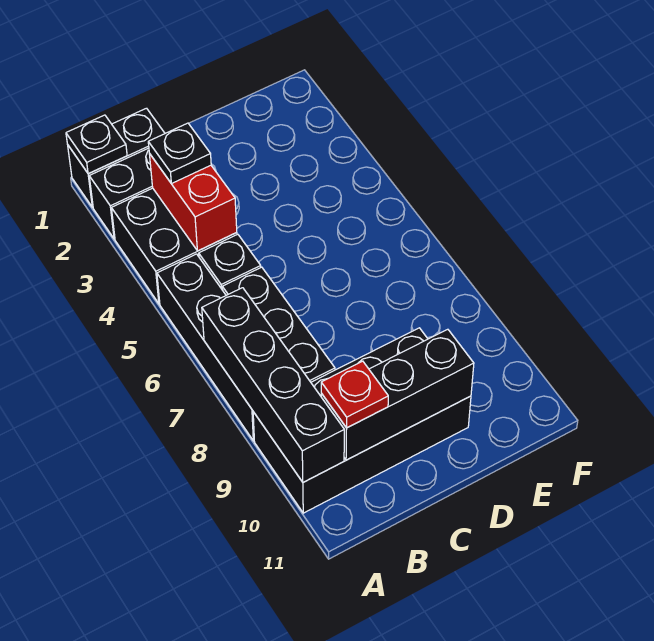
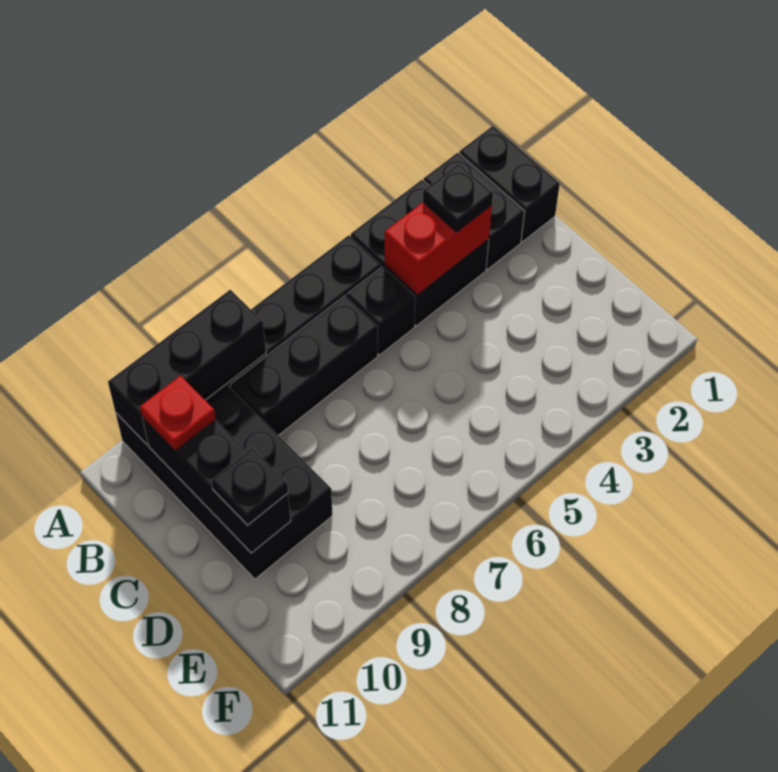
black 1x1 plate [66,115,127,174] -> black 1x1 plate moved to [211,448,288,525]
black 1x4 brick [202,288,344,482] -> black 1x3 brick [108,290,266,445]

